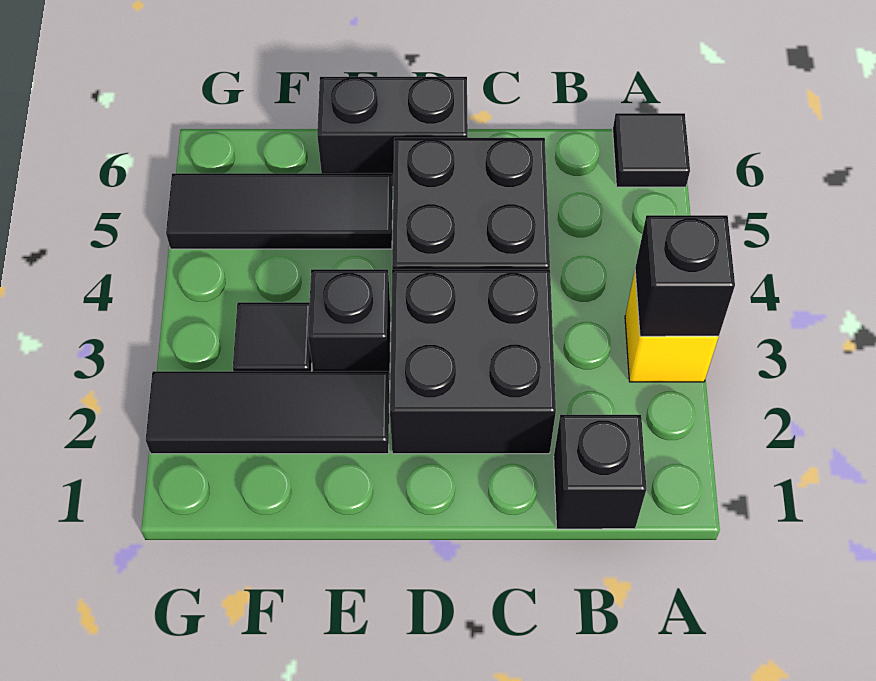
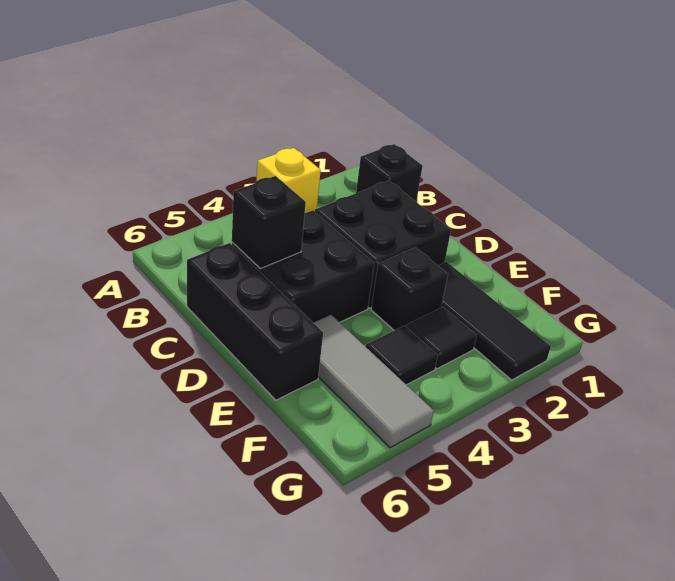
black 1x1 brick [635,215,735,336] -> black 1x1 brick moved to [232,176,306,269]
black 1x1 tile [613,113,690,187] -> black 1x1 tile moved to [366,326,438,385]
black 1x2 brick [317,77,468,183] -> black 1x3 brick [187,243,323,400]
black 1x3 tile [166,173,393,249] -> grey 1x3 tile [314,315,434,448]

